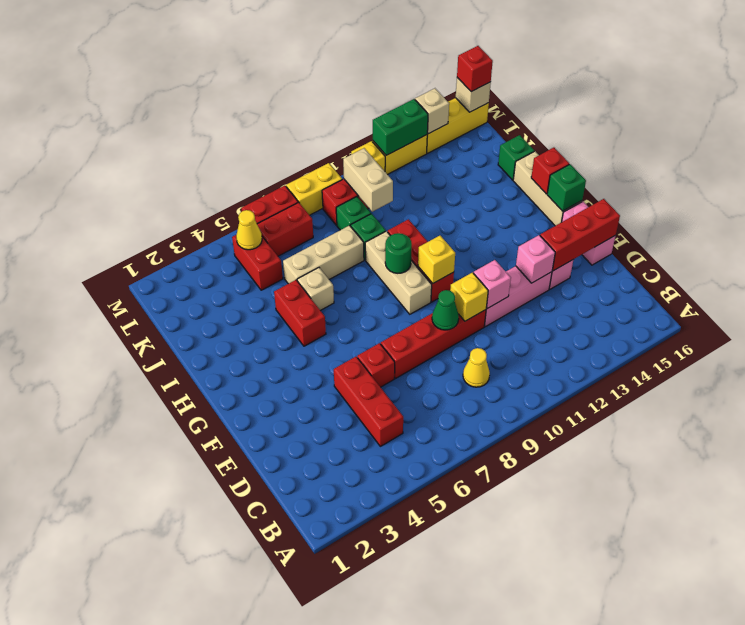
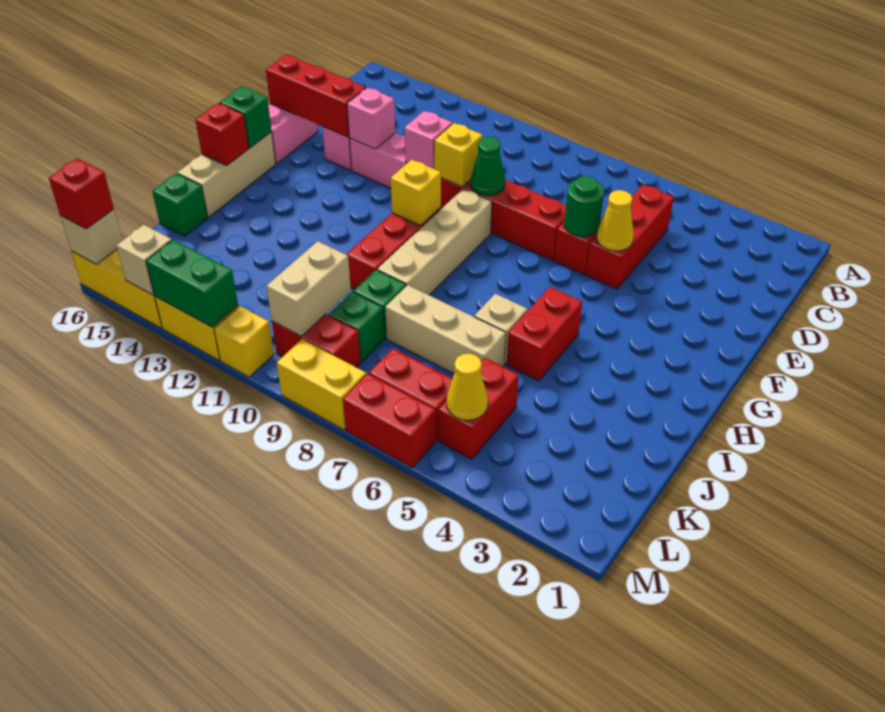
yellow 1x1 cone [463,348,490,387] -> yellow 1x1 cone moved to [597,190,634,251]
tan 1x3 brick [365,231,432,314] -> tan 1x4 brick [377,189,492,295]
green 1x1 round brick [385,233,412,273] -> green 1x1 round brick moved to [564,176,604,237]

